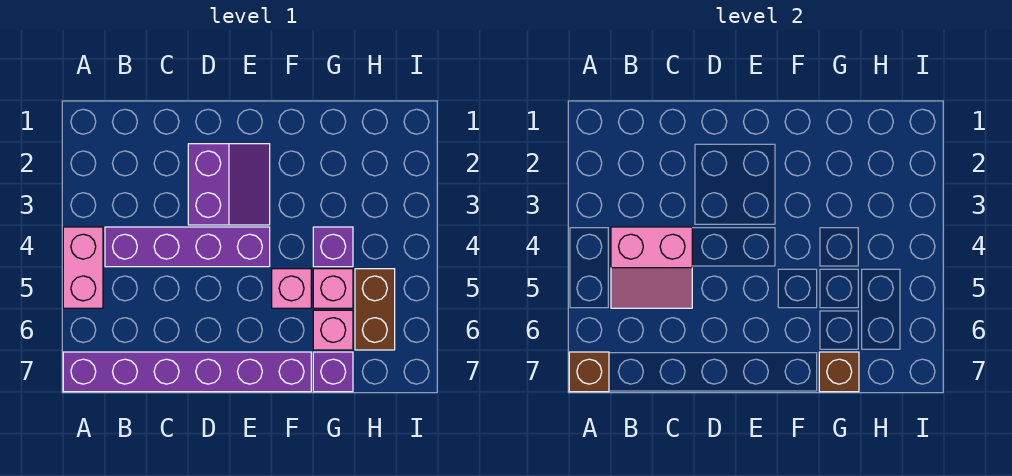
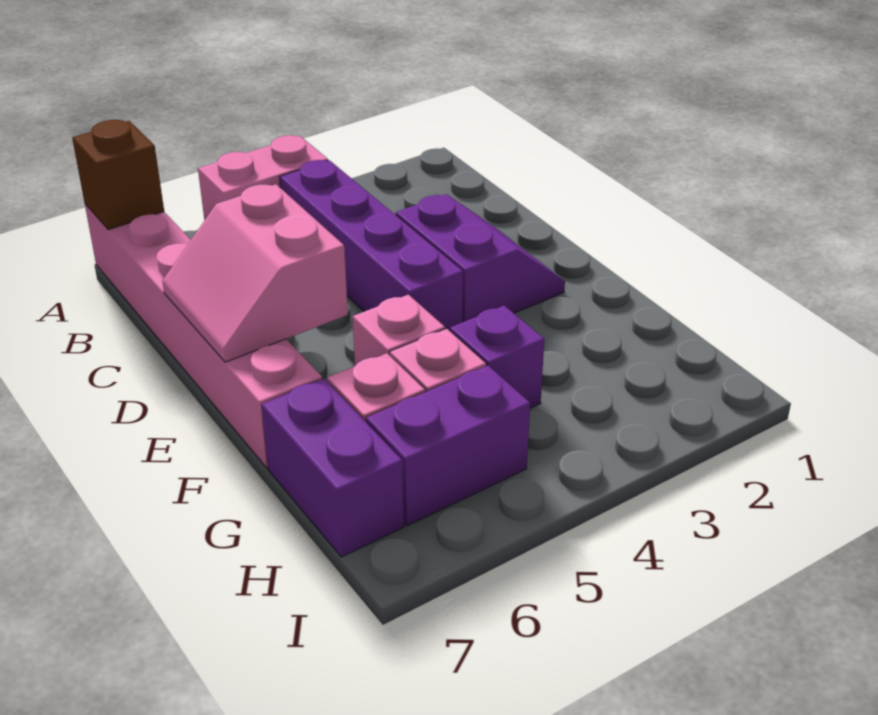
purple 1x6 brick [63,352,311,392] -> pink 1x6 brick [85,204,323,468]
pink 2x2 slope [611,227,692,308] -> pink 2x2 slope moved to [162,184,348,362]
purple 2x2 slope [188,144,270,225] -> purple 2x2 slope turned to [396,194,565,322]
purple 1x1 brick [313,352,353,392] -> purple 1x2 brick [262,379,404,557]
brown 1x1 brick [819,352,859,392] -> none
brown 1x2 brick [355,269,395,350] -> purple 1x2 brick [366,366,530,526]

